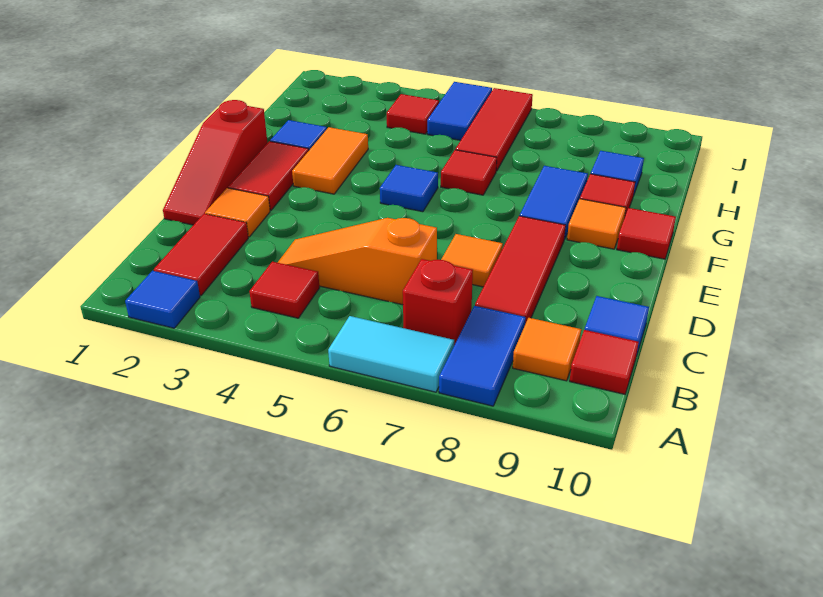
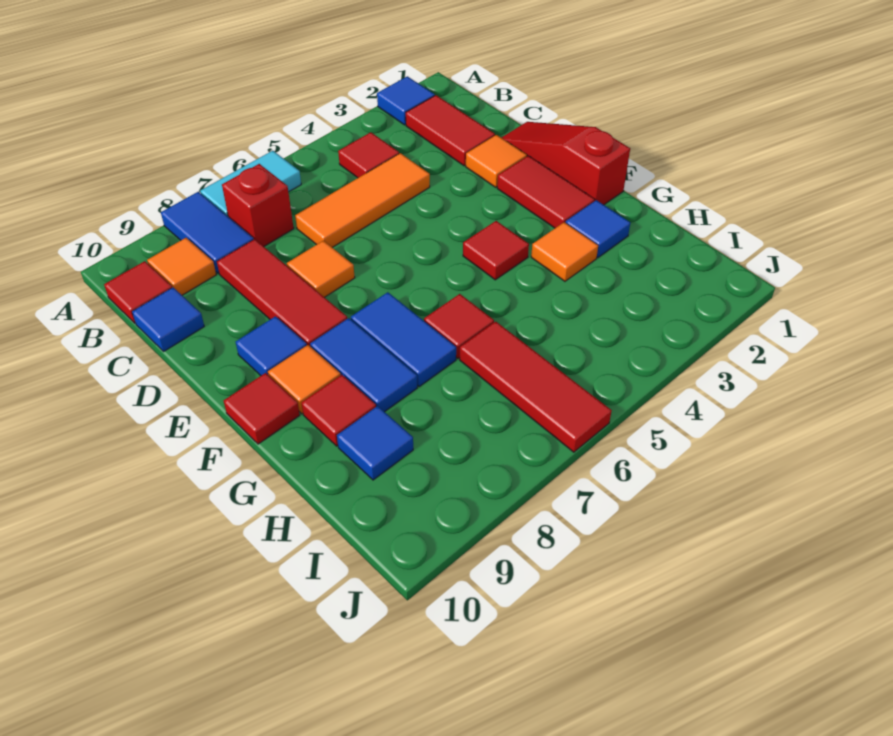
orange 1x3 slope [278,218,437,305] -> orange 1x3 tile [295,153,430,247]
orange 1x2 tile [292,127,368,194] -> orange 1x1 tile [531,222,598,281]
blue 1x1 tile [380,165,438,212] -> blue 1x1 tile moved to [236,316,307,376]
red 1x1 tile [387,94,439,134] -> red 1x1 tile moved to [463,221,529,280]
blue 1x2 tile [427,82,492,140] -> blue 1x2 tile moved to [351,292,456,386]

